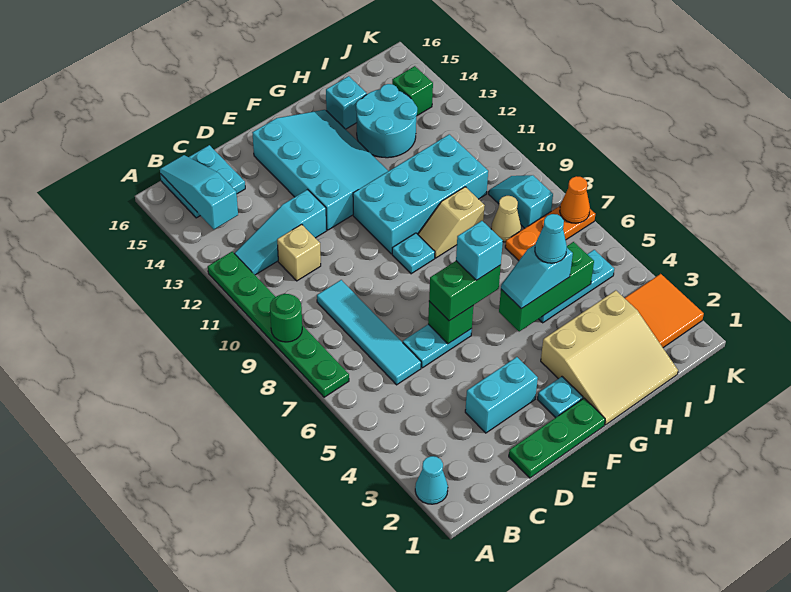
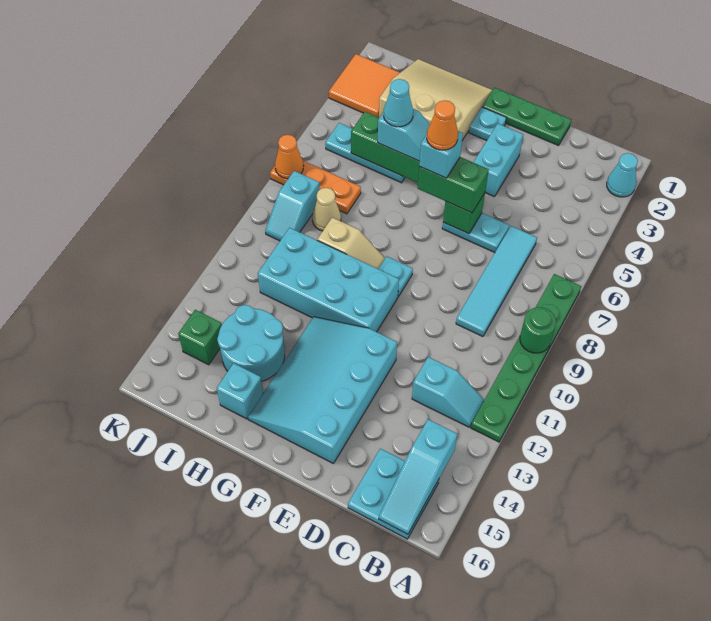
cyan 1x3 slope [234,190,326,275] -> cyan 1x2 slope [412,357,484,427]
tan 1x1 brick [277,224,321,281] -> none
cyan 1x2 brick [465,357,538,433] -> cyan 1x2 brick turned to [473,124,523,197]
none -> orange 1x1 cone [427,100,458,150]

